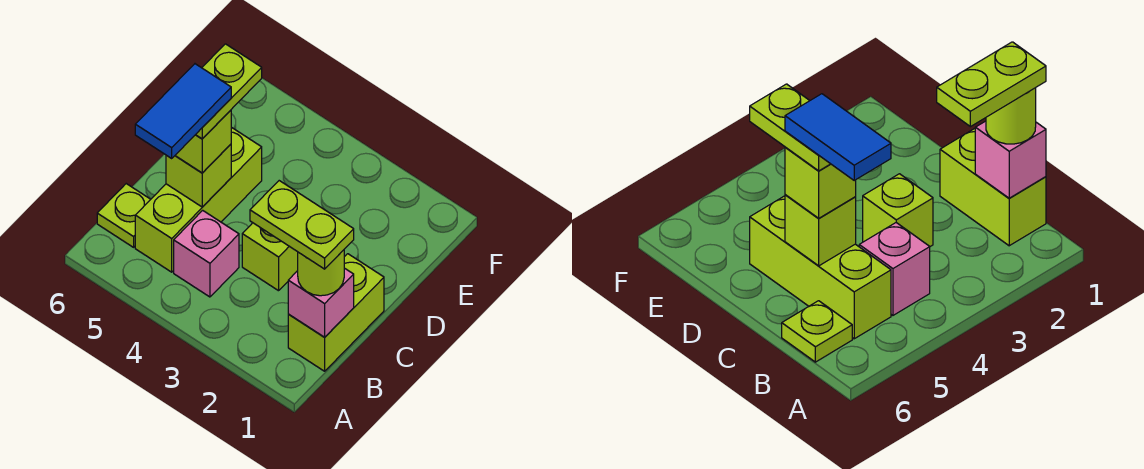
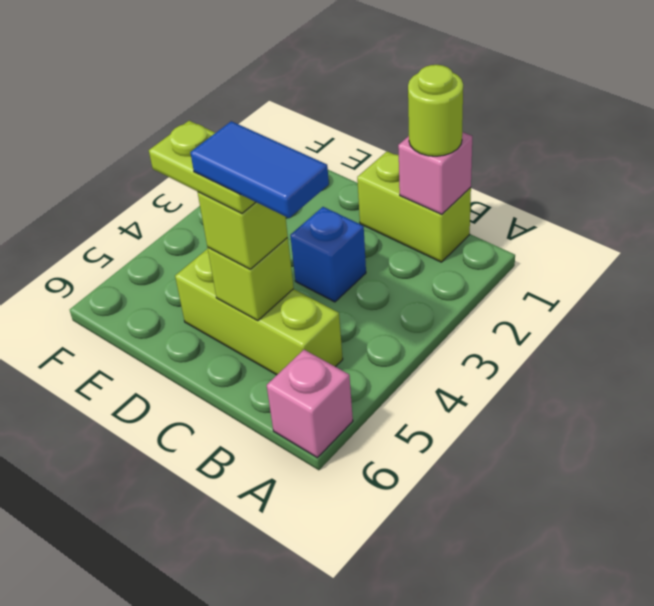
lime 1x2 plate [250,181,354,269] -> none
pink 1x1 brick [174,210,239,297] -> pink 1x1 brick moved to [267,350,353,458]
lime 1x1 plate [97,184,151,247] -> none
lime 1x1 brick [242,223,298,291] -> blue 1x1 brick [290,207,366,302]

